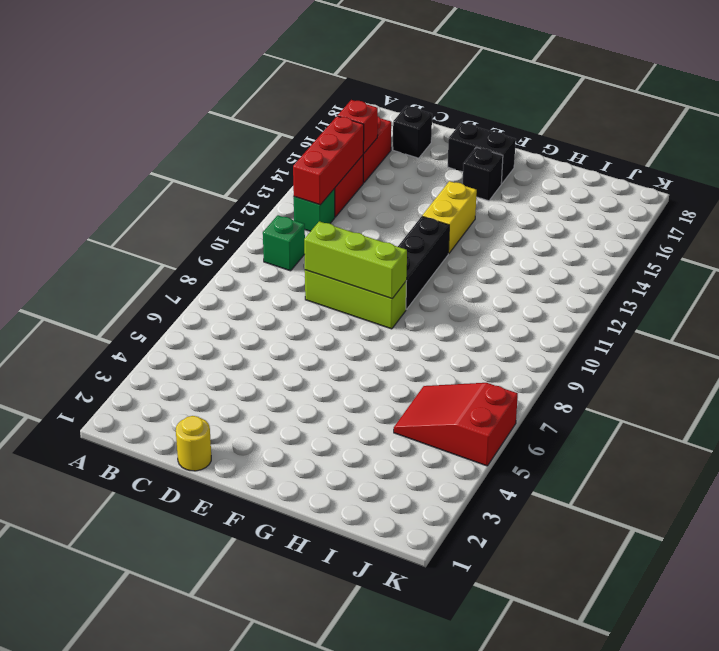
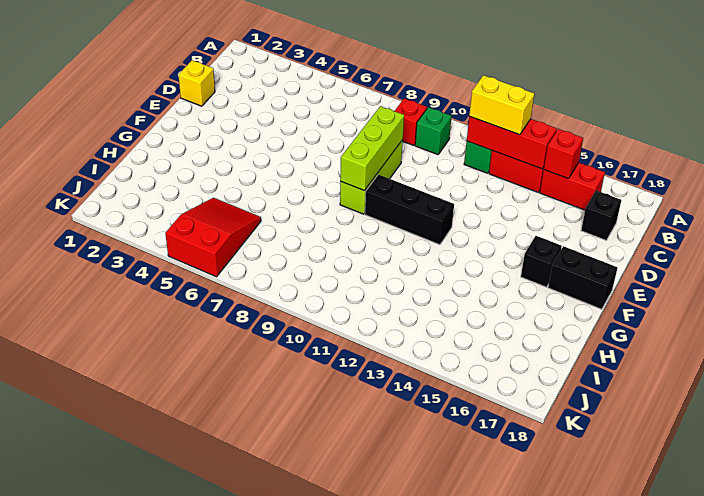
none -> red 1x1 brick [395,98,427,146]
yellow 1x1 round brick [176,416,211,471] -> yellow 1x1 brick [178,60,215,106]
black 1x2 brick [448,123,516,184] -> black 1x2 brick turned to [548,246,618,309]
yellow 1x2 brick [422,181,477,254] -> yellow 1x2 brick moved to [469,75,534,135]

